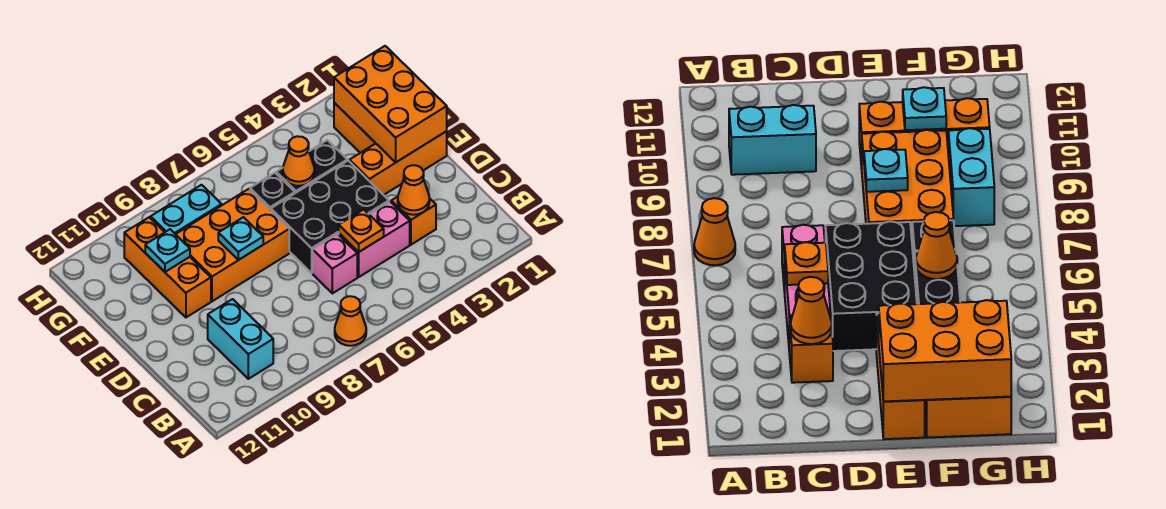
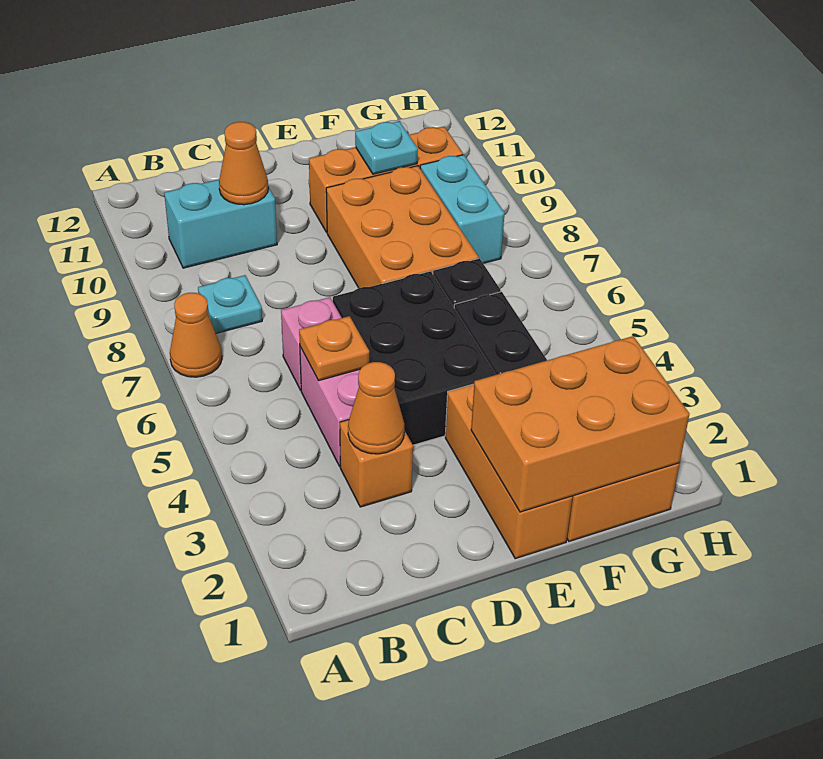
cyan 1x1 plate [218,217,263,260] -> cyan 1x1 plate moved to [198,275,262,333]
orange 1x1 cone [283,136,315,186] -> orange 1x1 cone moved to [219,122,268,205]

